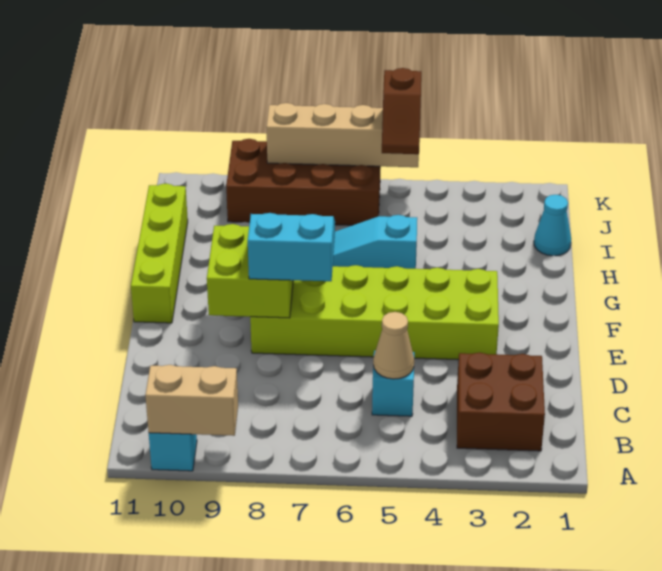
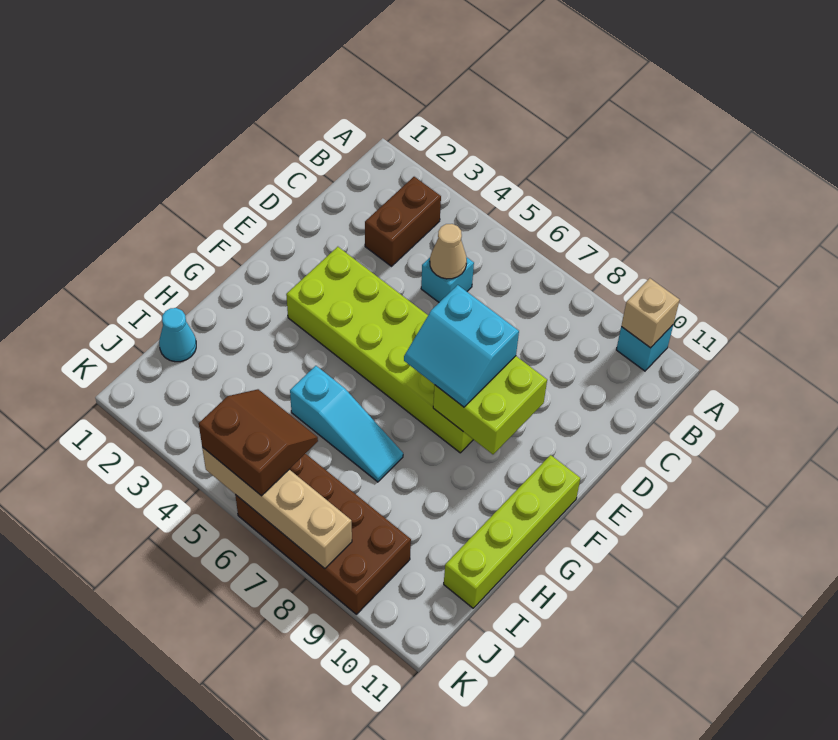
tan 1x2 brick [145,365,238,436] -> tan 1x1 brick [621,278,680,348]
brown 2x2 brick [457,352,545,451] -> brown 1x2 brick [365,177,441,266]
brown 1x2 slope [382,68,421,154] -> brown 2x2 slope [199,389,318,496]

